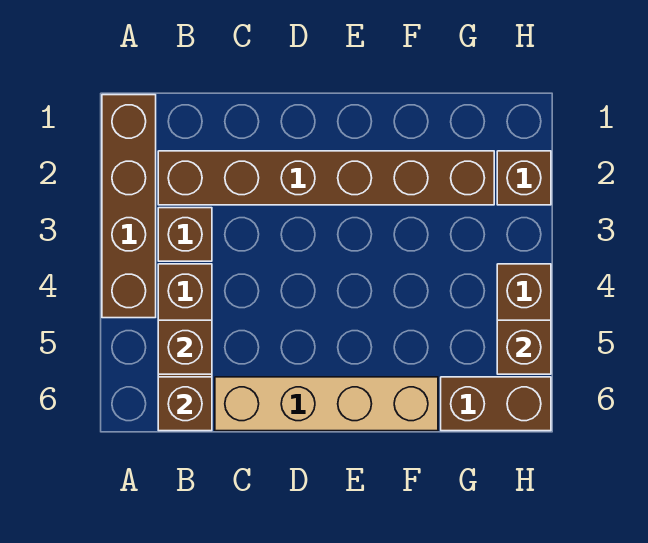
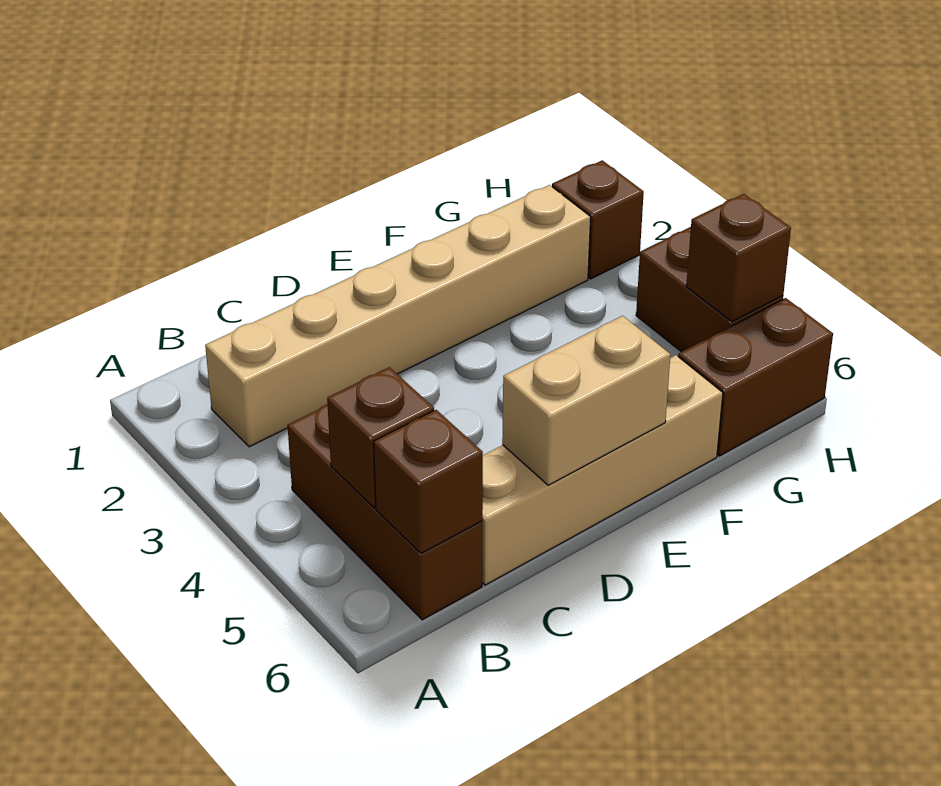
brown 1x4 brick [102,95,156,318] -> none
brown 1x6 brick [158,151,494,205] -> tan 1x6 brick [205,185,591,447]
brown 1x1 brick [158,208,212,261] -> none
none -> tan 1x2 brick [502,316,670,485]

